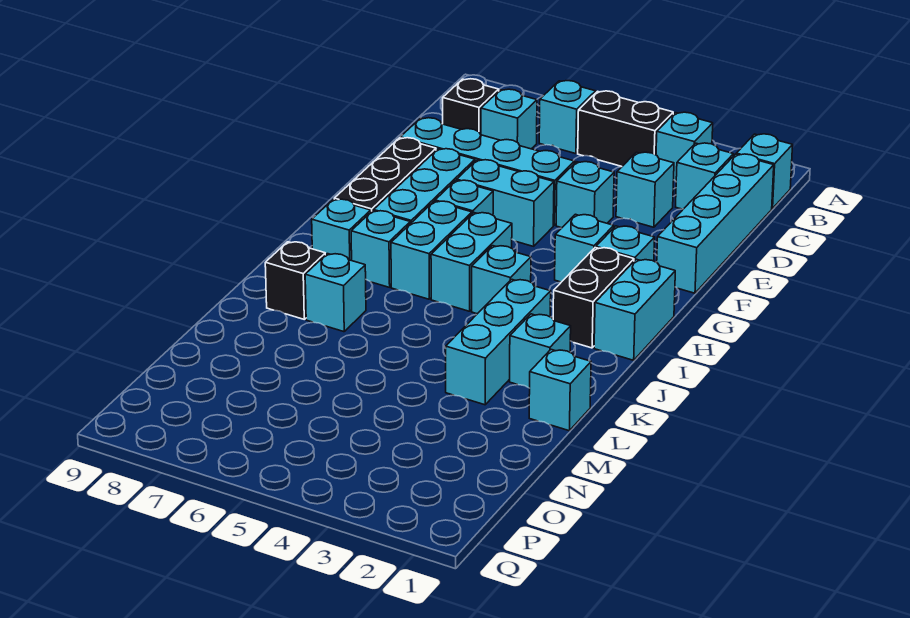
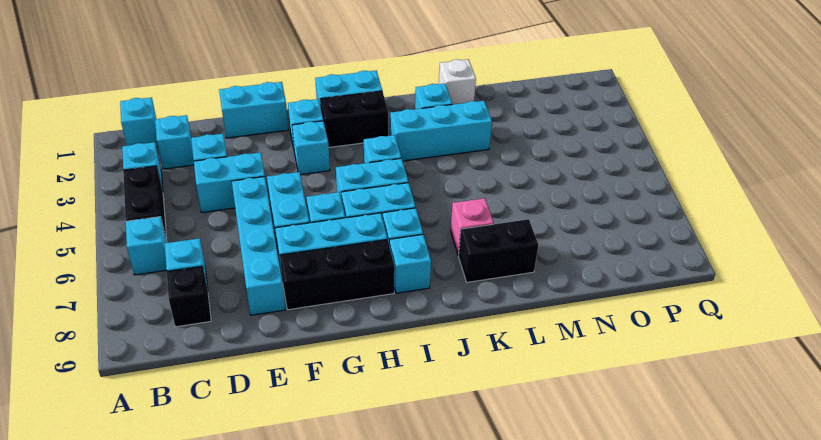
cyan 1x4 brick [657,154,774,293] -> cyan 1x2 brick [219,82,288,138]
cyan 1x1 brick [556,162,614,228] -> cyan 1x2 brick [194,153,265,212]
cyan 1x1 brick [305,254,366,332] -> pink 1x1 brick [450,198,494,255]
black 1x1 brick [265,242,325,319] -> black 1x2 brick [459,219,538,282]
cyan 1x1 brick [529,350,591,431] -> white 1x1 brick [439,59,476,105]

